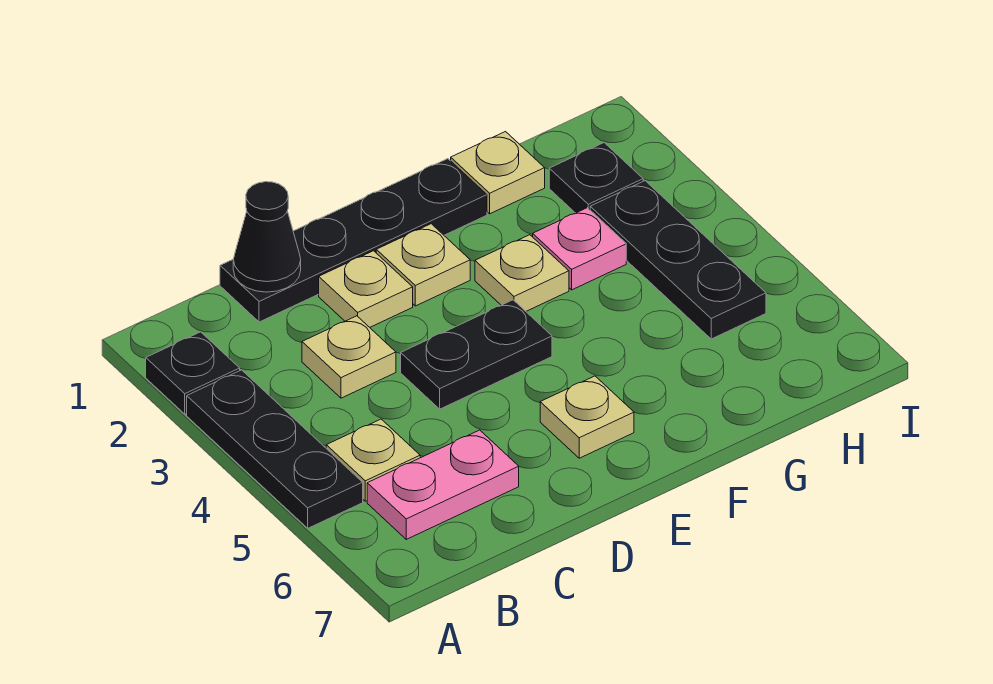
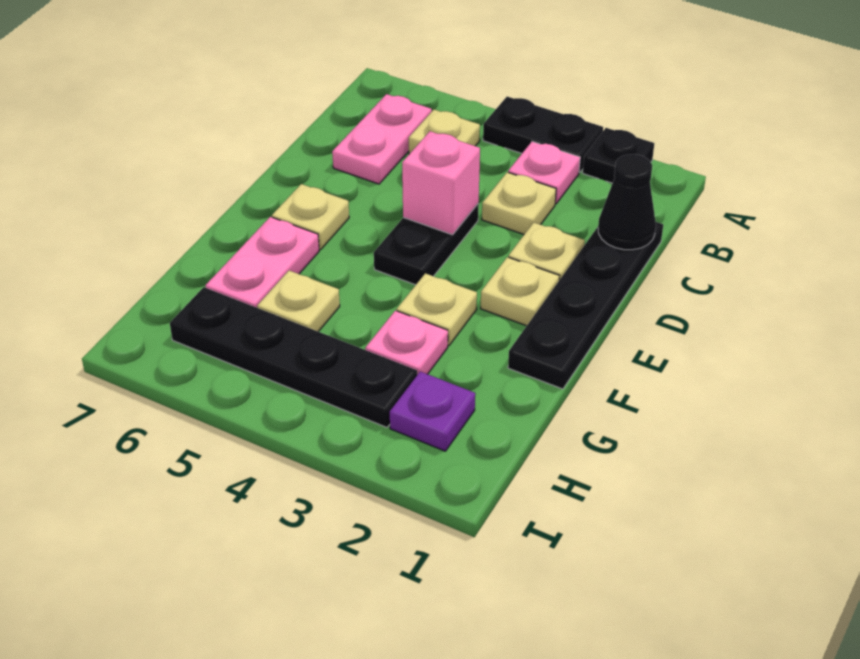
black 1x3 plate [187,370,363,528] -> black 1x2 plate [483,97,603,172]
none -> pink 1x1 plate [508,141,580,204]
none -> pink 1x1 brick [402,131,480,235]
none -> pink 1x2 plate [205,217,319,308]
tan 1x1 plate [451,132,545,214] -> tan 1x1 plate moved to [257,271,340,332]
black 1x1 plate [549,143,643,213] -> purple 1x1 plate [390,371,475,451]
black 1x3 plate [590,181,766,339] -> black 1x4 plate [170,287,417,427]

